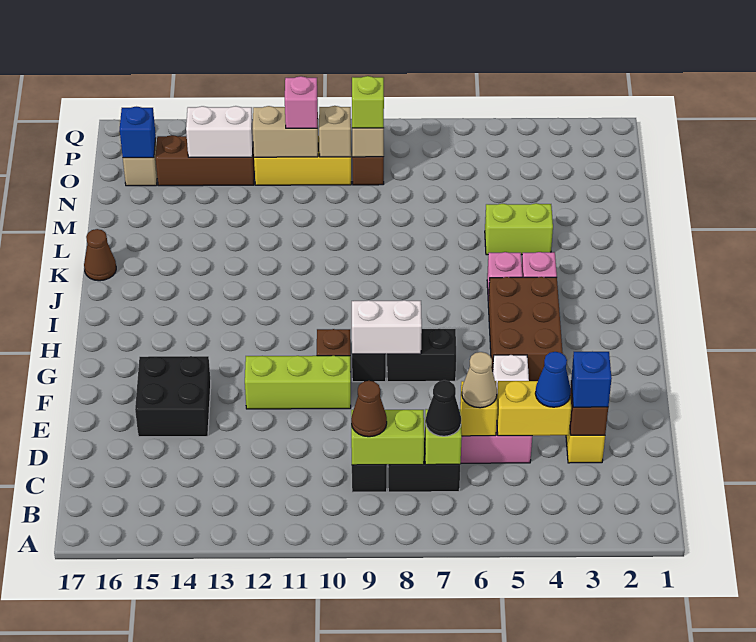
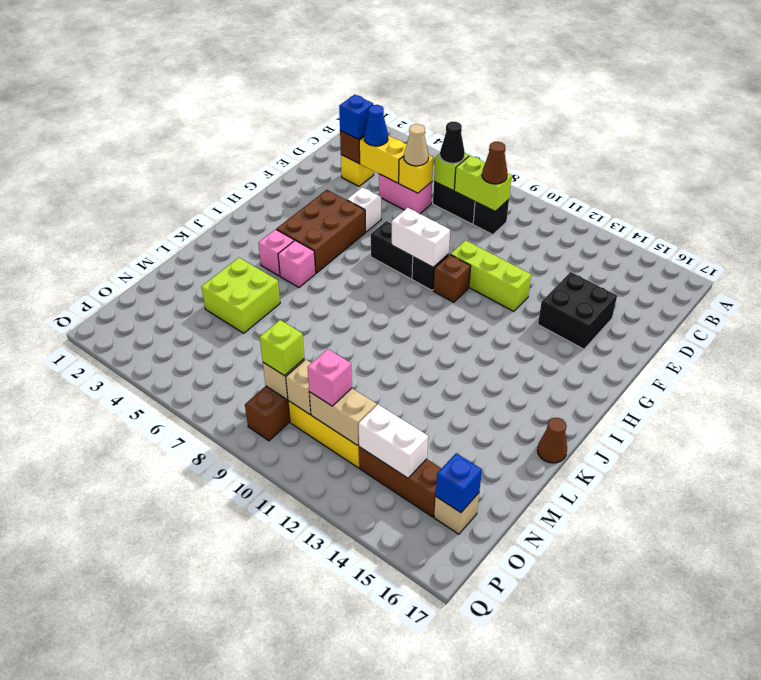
lime 1x2 brick [485,203,553,255] -> lime 2x2 brick [202,258,280,333]

